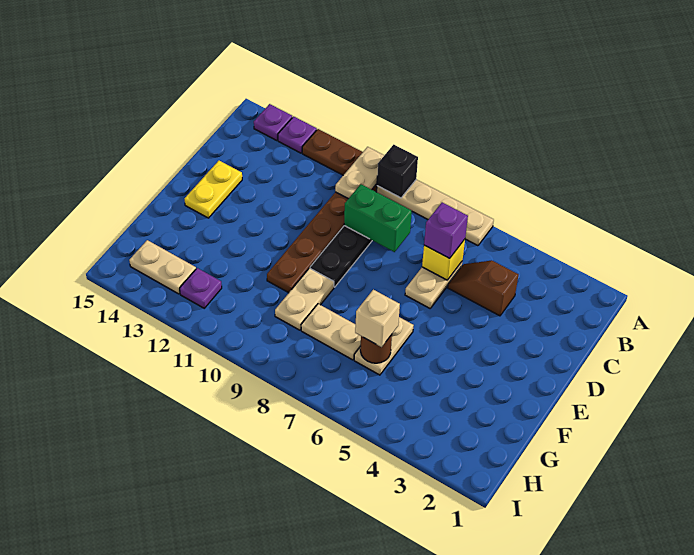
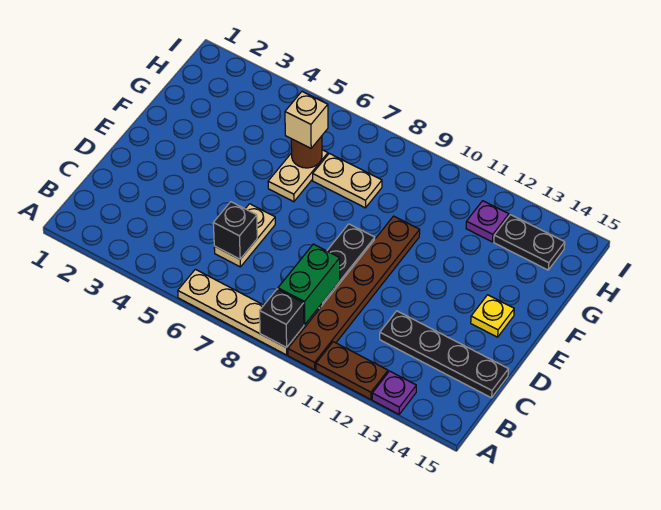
tan 1x2 plate [335,147,384,199] -> none
purple 1x1 plate [254,104,292,141] -> none
brown 1x2 slope [448,260,519,316] -> none
yellow 1x1 brick [422,239,465,280] -> black 1x1 brick [213,202,257,259]
purple 1x1 brick [424,202,468,258] -> none
green 1x2 brick [344,184,412,252] -> green 1x2 brick turned to [278,244,340,325]
none -> black 1x4 plate [380,311,508,398]
yellow 1x2 plate [185,161,242,218] -> yellow 1x1 plate [471,295,514,337]
tan 1x2 plate [275,268,334,330] -> none
tan 1x2 plate [129,240,196,294] -> black 1x2 plate [494,215,565,270]

